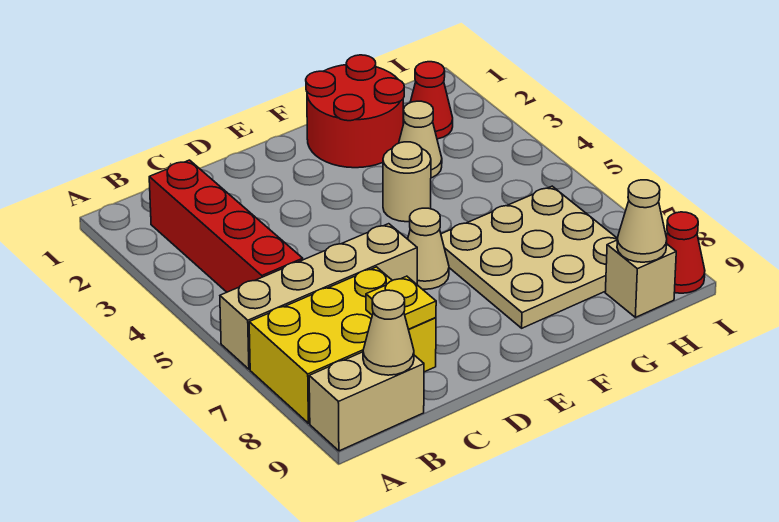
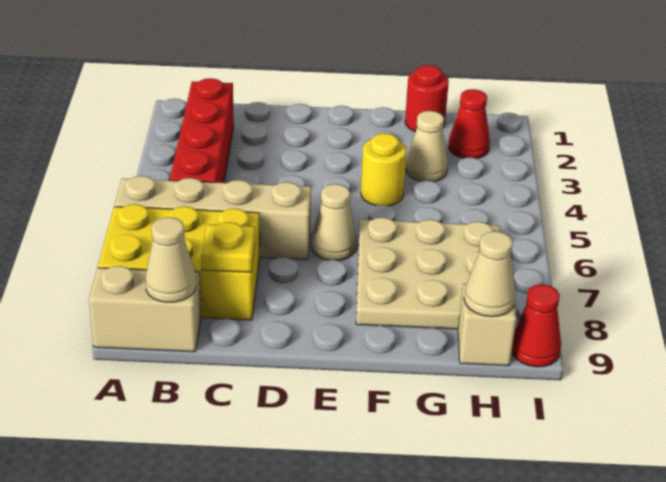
red 2x2 round brick [306,55,404,168] -> red 1x1 round brick [405,65,449,132]
tan 1x1 round brick [383,142,431,222] -> yellow 1x1 round brick [361,133,407,206]

